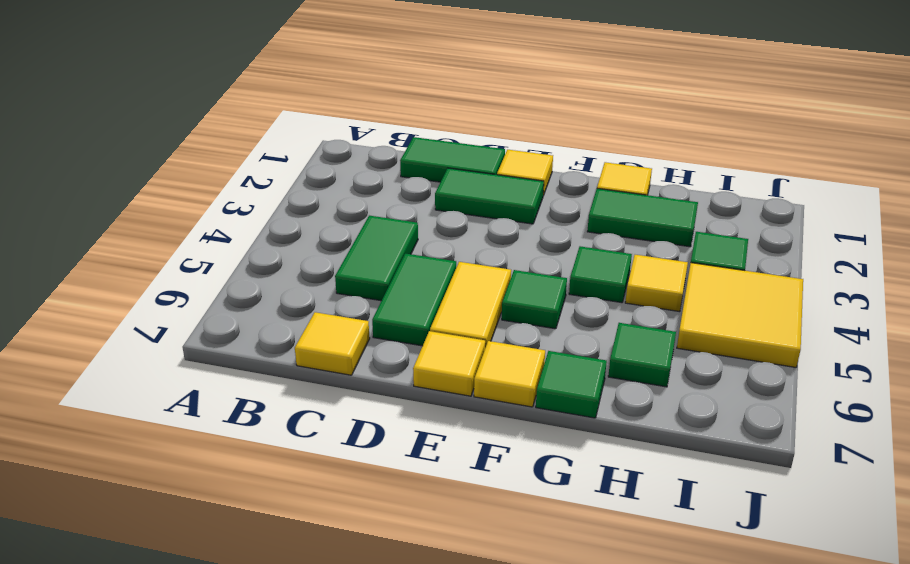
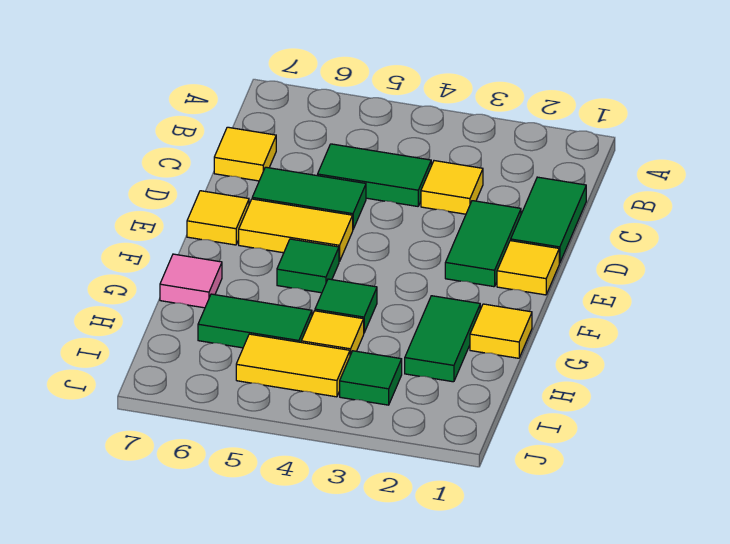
yellow 1x1 tile [474,341,545,407] -> yellow 1x1 tile moved to [421,161,483,214]
green 1x1 tile [536,351,607,418] -> pink 1x1 tile [160,254,222,308]
green 1x1 tile [608,323,676,387] -> green 1x2 tile [198,294,312,348]
yellow 2x2 tile [677,263,803,367] -> yellow 1x2 tile [236,334,350,397]

